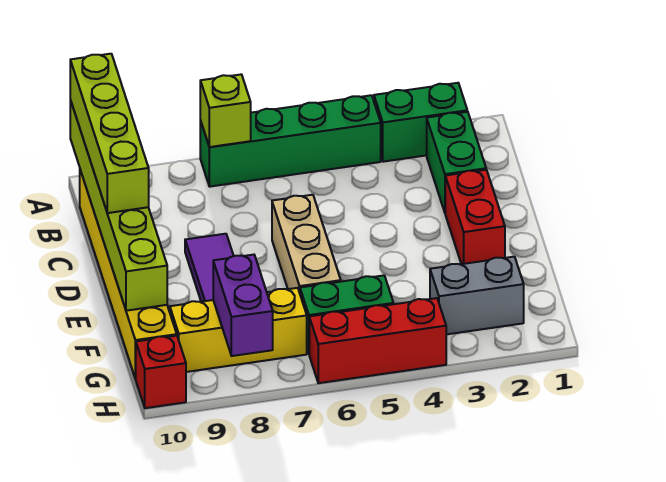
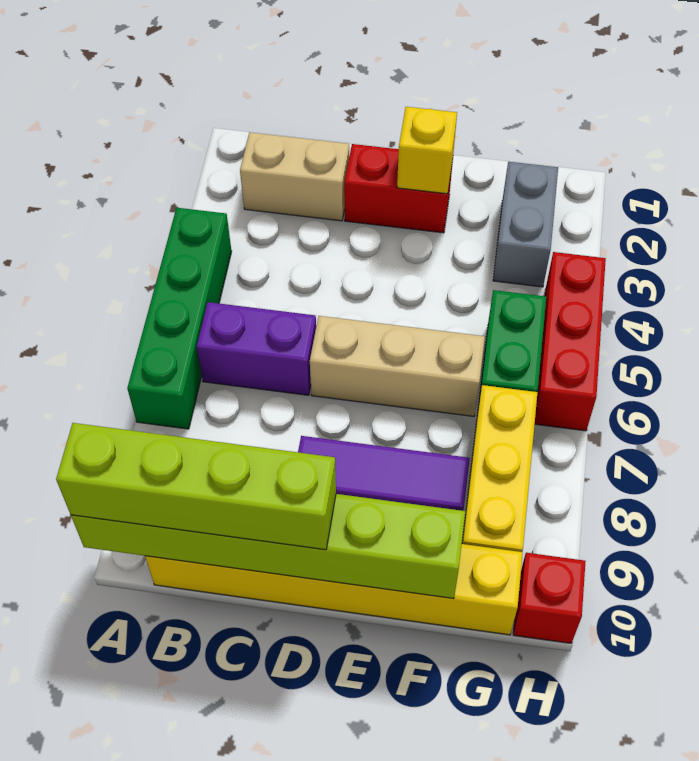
green 1x2 brick [374,83,467,162] -> none
lime 1x1 brick [200,74,251,147] -> none
green 1x2 brick [427,112,486,212] -> tan 1x2 brick [240,132,349,221]
none -> yellow 1x1 brick [397,107,457,194]
purple 1x2 brick [213,255,273,356] -> purple 1x2 brick moved to [197,302,316,395]

